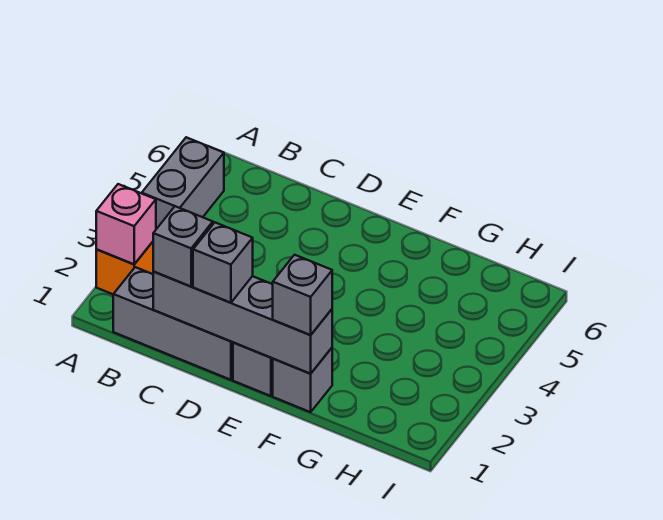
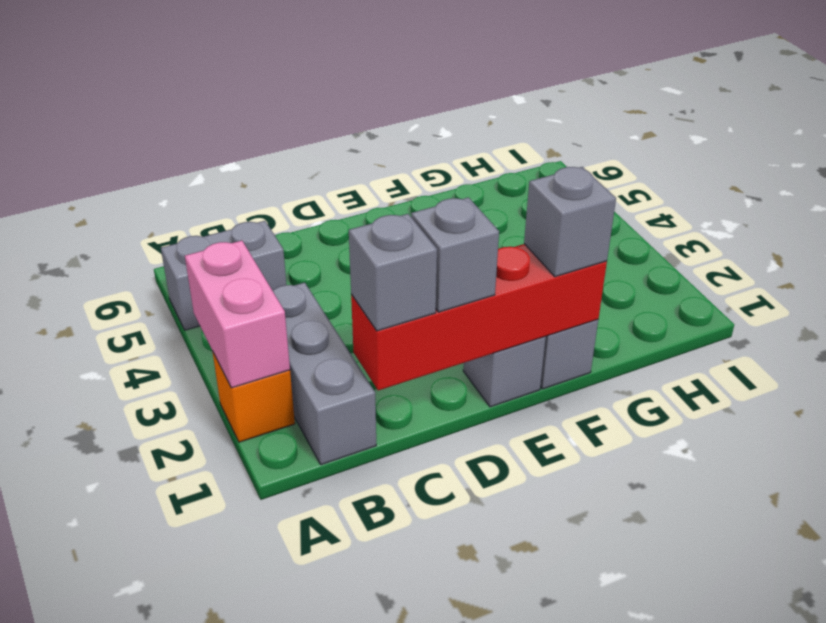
pink 1x1 brick [96,184,156,264] -> pink 1x2 brick [185,241,290,388]
grey 1x2 brick [142,137,224,229] -> grey 1x2 brick turned to [161,221,286,330]
grey 1x3 brick [113,267,233,380] -> grey 1x3 brick turned to [273,283,376,465]
grey 1x4 brick [153,271,332,374] -> red 1x4 brick [351,244,607,390]

